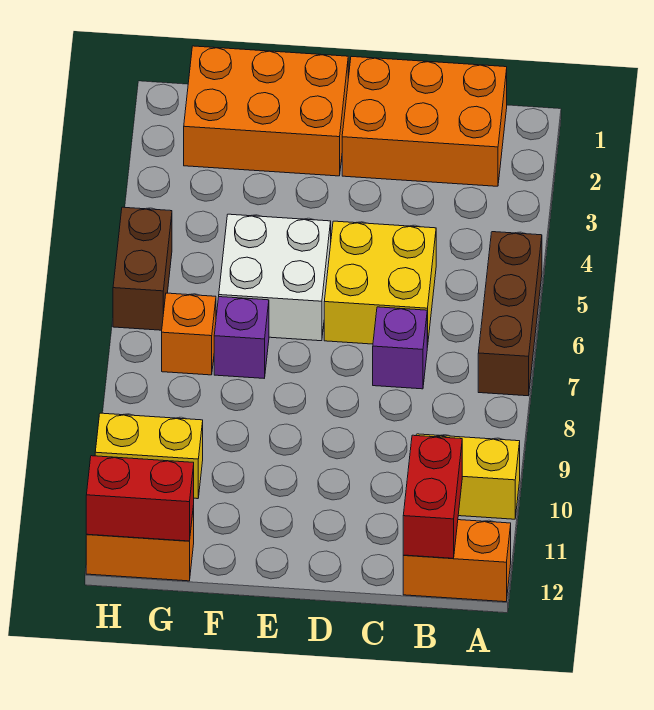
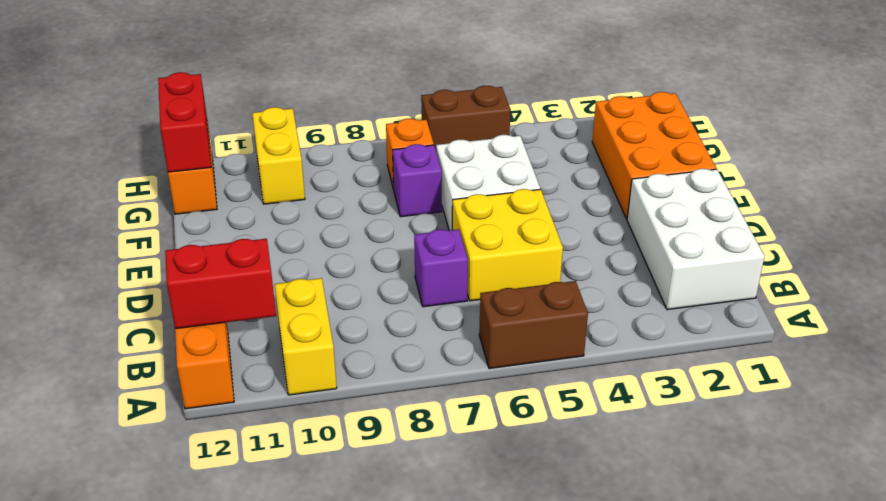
brown 1x3 brick [478,232,542,396] -> brown 1x2 brick [479,281,588,369]
orange 2x3 brick [342,56,507,186] -> white 2x3 brick [627,169,765,310]

